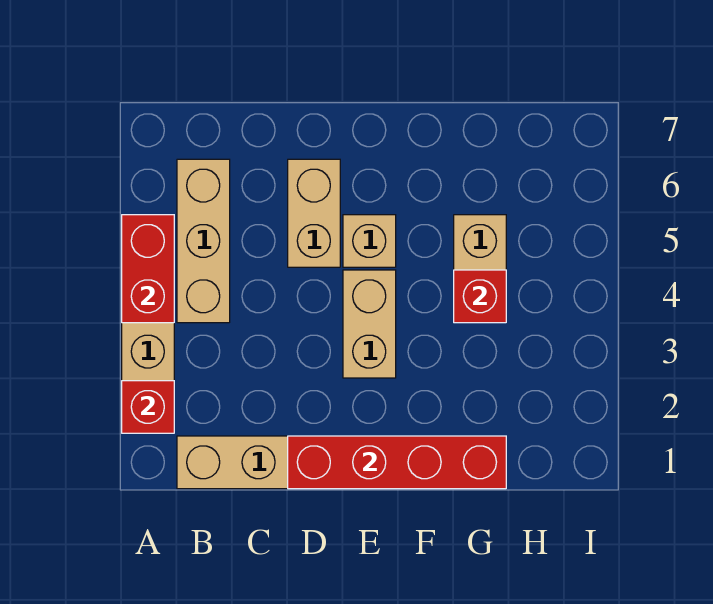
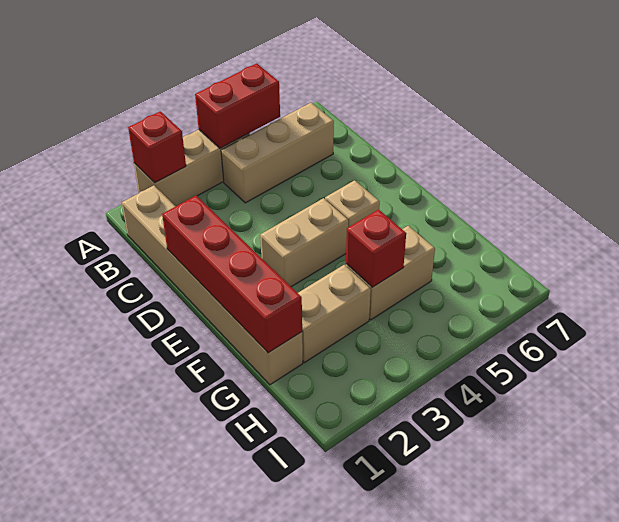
tan 1x2 brick [288,159,340,267] -> tan 1x2 brick moved to [298,265,371,363]

